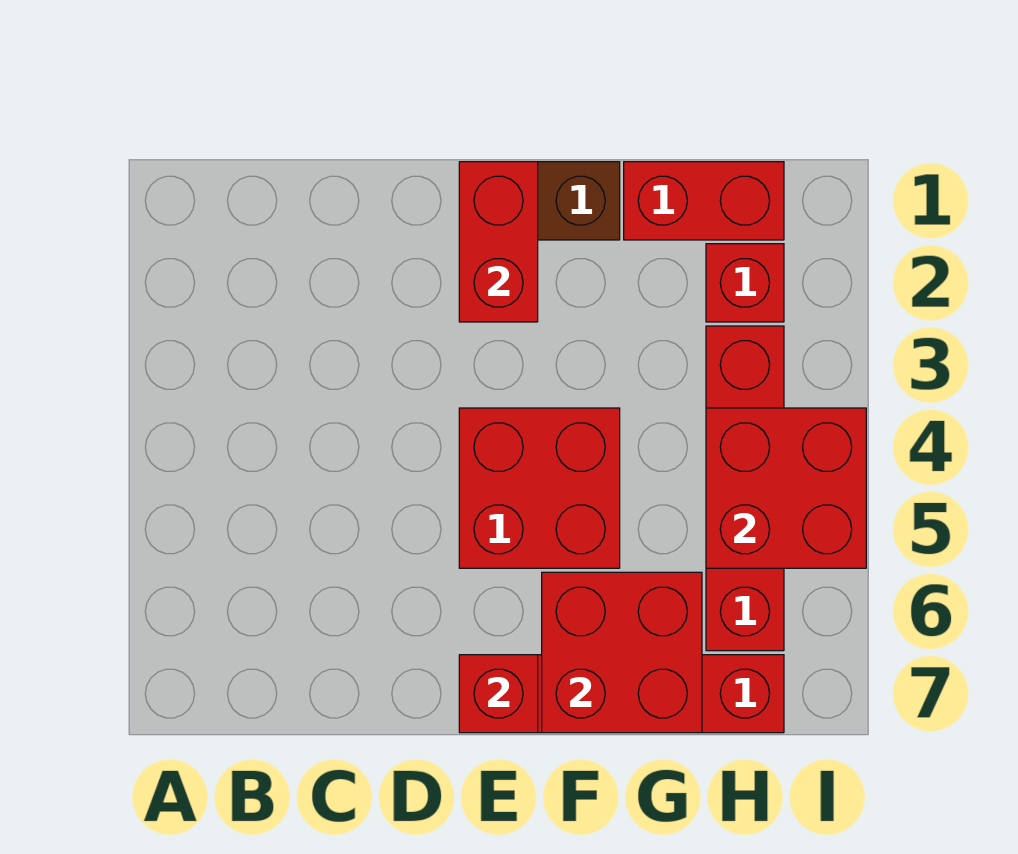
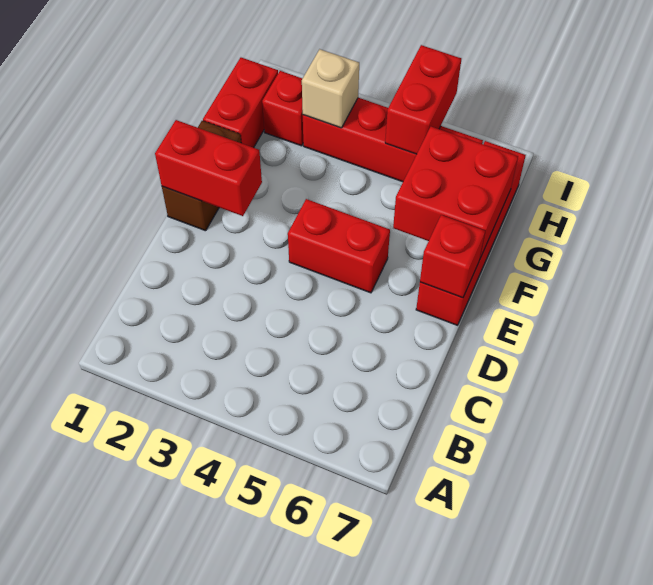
red 2x2 brick [459,408,620,568] -> red 1x2 brick [288,199,390,293]
none -> tan 1x1 brick [302,49,359,128]
red 2x2 brick [706,408,866,568] -> red 1x2 brick [385,45,461,154]

